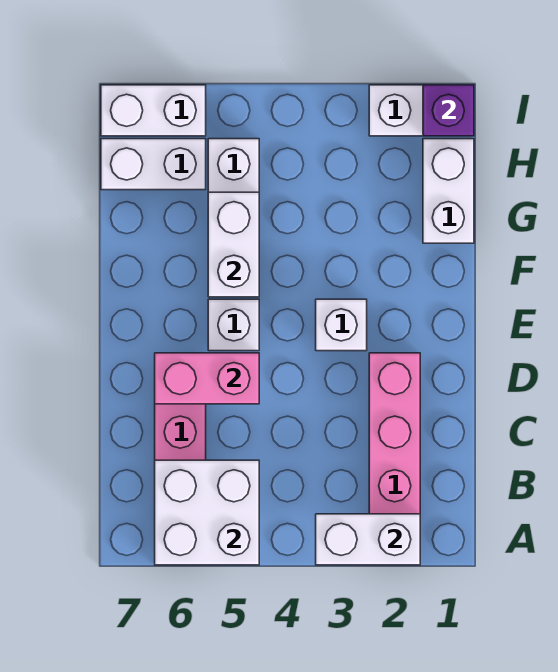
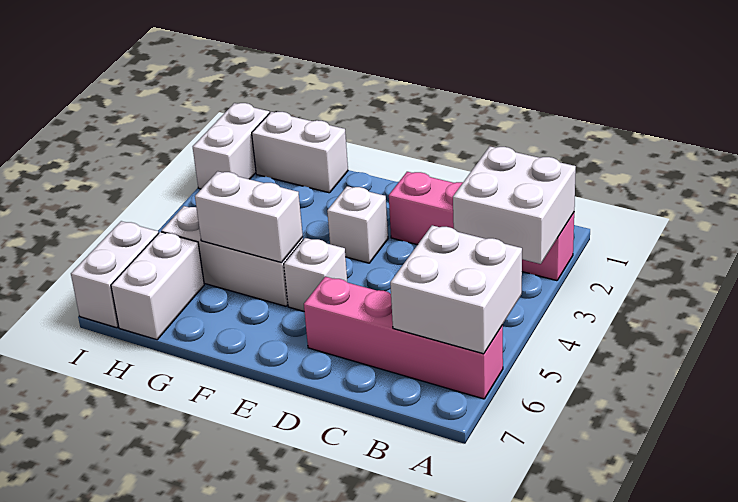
white 1x2 brick [316,514,420,565] -> white 2x2 brick [453,146,576,264]
pink 1x2 brick [155,353,259,404] -> none
purple 1x1 brick [423,85,474,136] -> none

